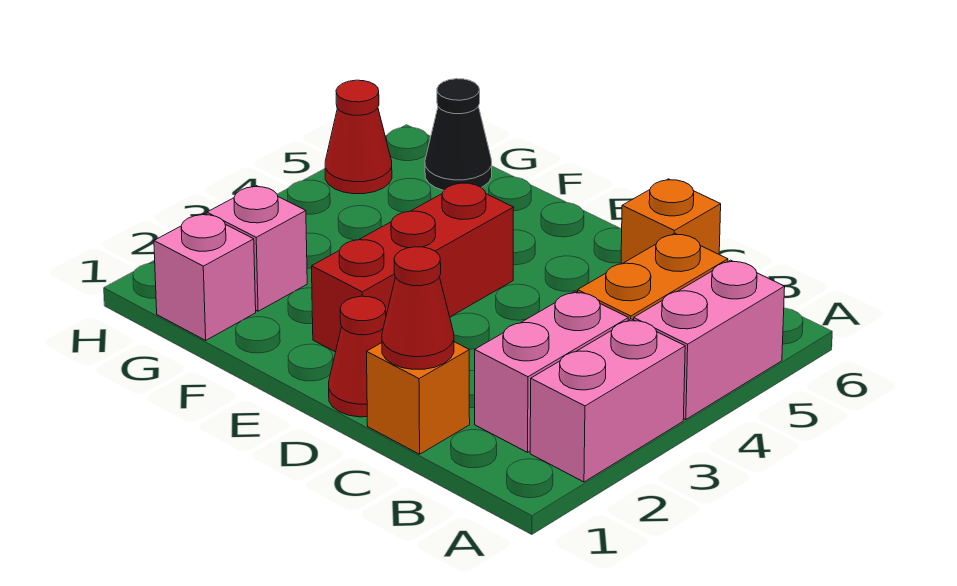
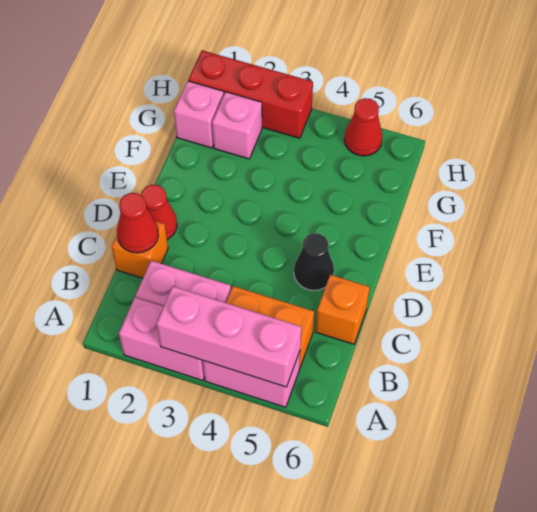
none -> pink 1x3 brick [156,286,301,387]
red 1x3 brick [312,182,514,352] -> red 1x3 brick moved to [188,50,313,138]
black 1x1 cone [425,79,492,190] -> black 1x1 cone moved to [294,233,334,290]

